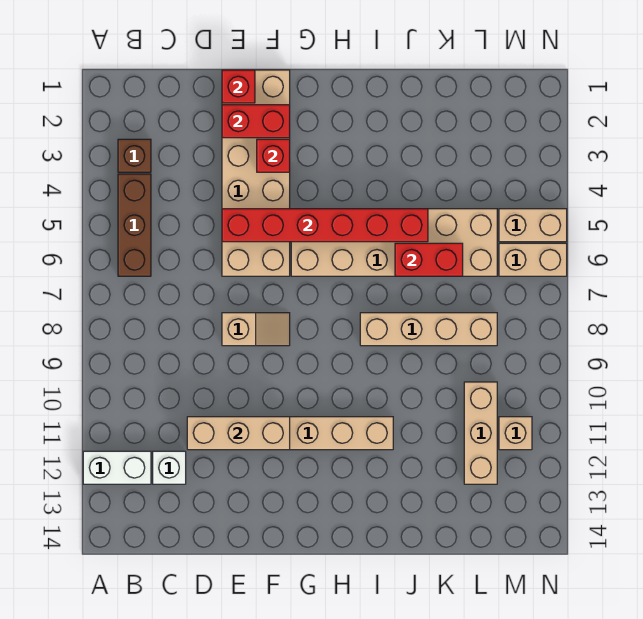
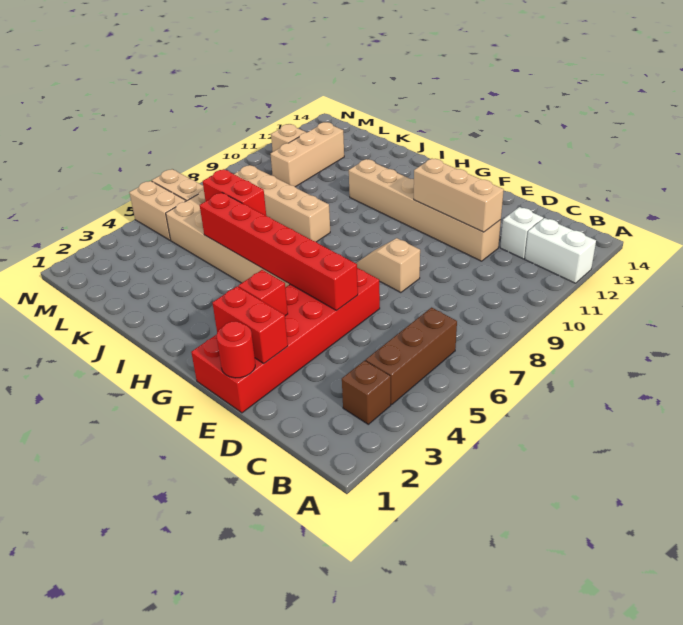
tan 2x6 brick [222,70,290,276] -> red 2x6 brick [191,268,380,413]
red 1x1 brick [222,70,255,103] -> red 1x1 round brick [217,321,255,378]

